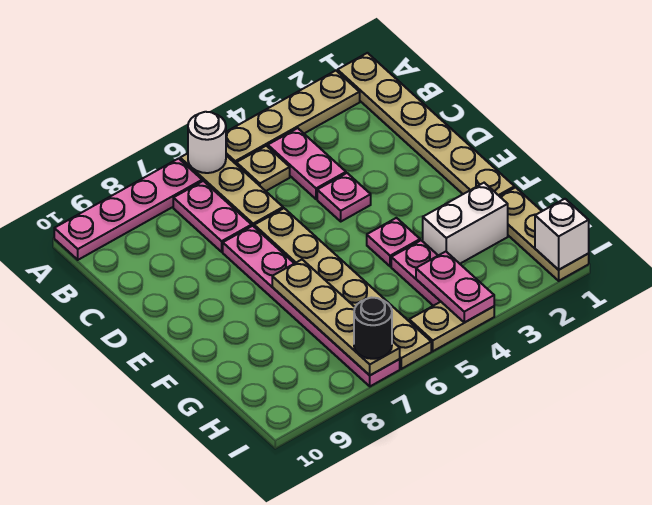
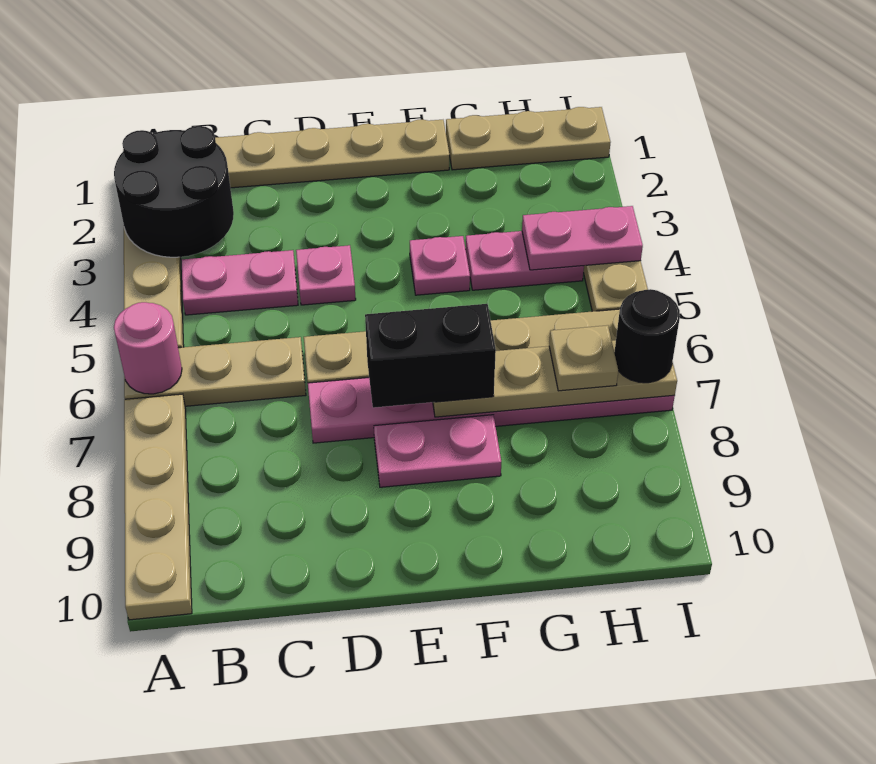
none -> black 2x2 round brick [114,126,234,257]
white 1x1 round brick [188,112,226,173] -> pink 1x1 round brick [114,302,182,394]
pink 1x4 plate [54,159,202,260] -> tan 1x4 plate [124,394,192,620]
tan 1x1 plate [236,146,290,191] -> tan 1x1 plate moved to [549,325,618,391]
pink 1x2 plate [173,181,252,252] -> pink 1x2 plate moved to [374,415,501,487]
none -> black 1x2 brick [365,304,496,408]
white 1x2 brick [423,183,508,264] -> none
white 1x1 brick [535,199,589,270] -> none

